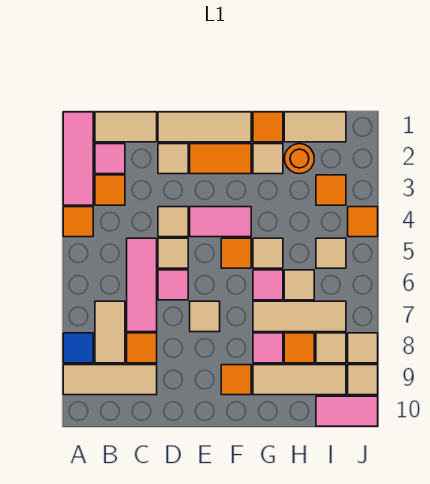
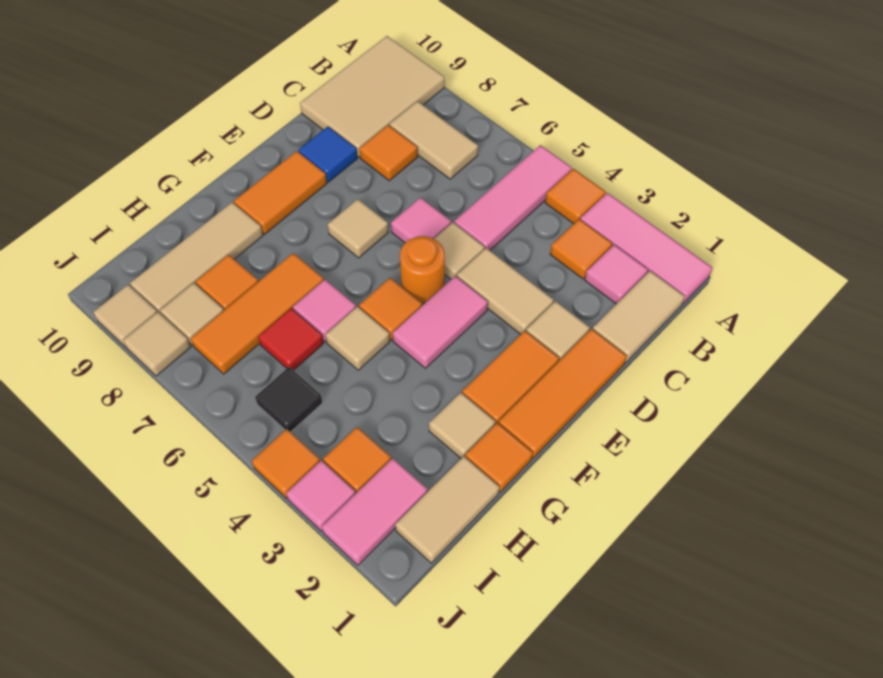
blue 1x1 tile [63,333,93,363] -> blue 1x1 tile moved to [298,127,357,182]
tan 1x3 tile [63,365,157,395] -> tan 2x3 tile [300,36,445,157]
pink 1x3 tile [127,238,157,332] -> pink 1x3 tile turned to [454,145,572,250]
tan 1x3 tile [158,112,251,142] -> orange 1x3 tile [499,329,627,458]
tan 1x1 tile [158,207,188,237] -> tan 1x2 tile [457,248,554,334]
orange 1x1 tile [221,365,251,395] -> orange 1x2 tile [234,151,327,234]
tan 1x3 tile [253,301,346,332] -> orange 1x3 tile [191,253,324,374]
pink 1x1 tile [253,333,283,363] -> pink 1x1 tile moved to [286,460,356,531]
orange 1x1 round brick [284,144,314,174] -> orange 1x1 round brick moved to [400,236,445,303]
tan 1x1 tile [284,270,314,300] -> red 1x1 tile [258,308,324,370]
tan 1x1 tile [316,238,346,268] -> black 1x1 tile [255,367,322,432]
pink 1x2 tile [316,396,378,426] -> pink 1x2 tile moved to [322,458,427,565]

